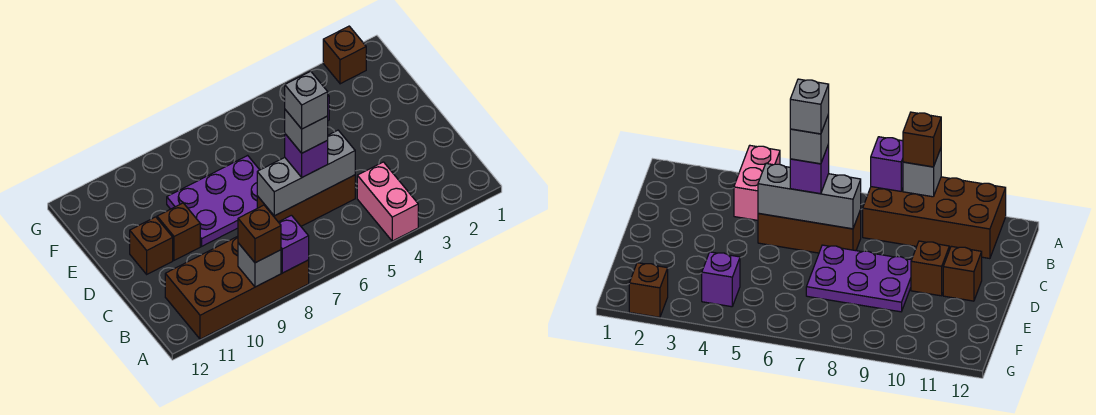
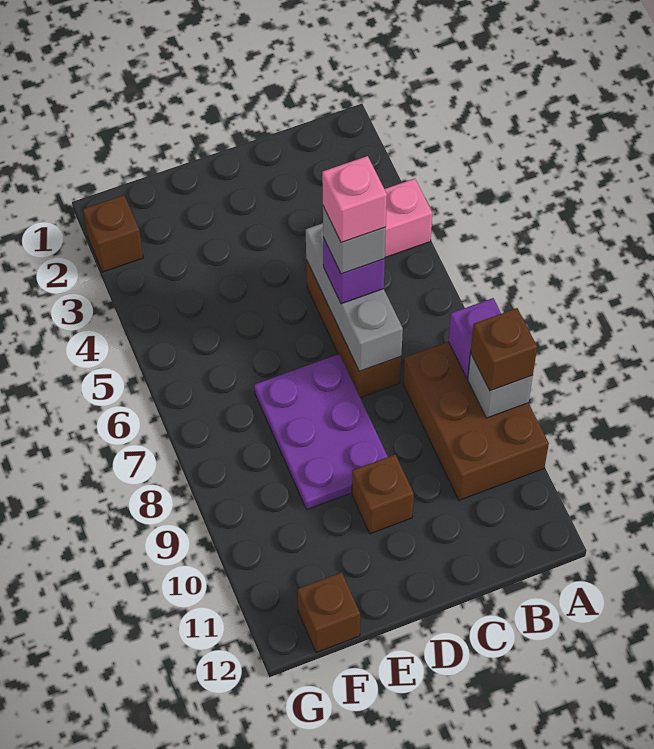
brown 2x4 brick [165,236,309,339] -> brown 2x3 brick [403,342,549,500]
grey 1x1 brick [285,71,328,129] -> pink 1x1 brick [322,156,387,243]
brown 1x1 brick [130,217,173,274] -> brown 1x1 brick moved to [297,572,360,653]
purple 1x1 brick [702,252,740,307] -> none

